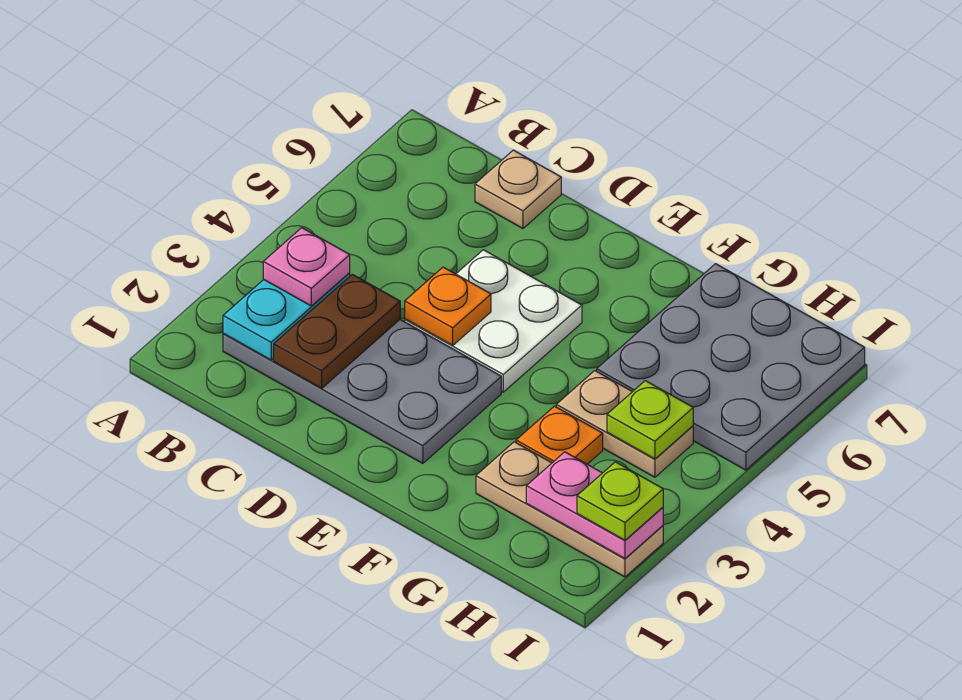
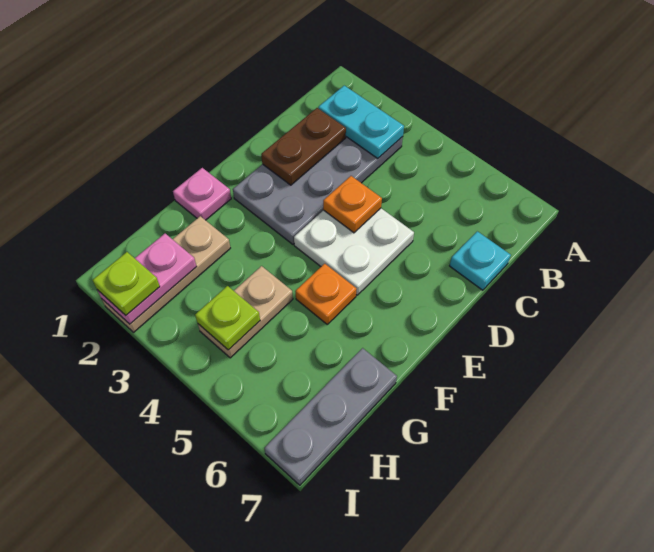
pink 1x1 plate [263,228,350,306] -> pink 1x1 plate moved to [173,168,231,220]
brown 1x2 plate [274,274,400,388] -> brown 1x2 plate turned to [261,108,346,185]
tan 1x1 plate [475,150,561,228] -> cyan 1x1 plate [450,231,511,290]
orange 1x1 plate [516,406,603,464] -> orange 1x1 plate moved to [295,264,356,324]
grey 3x3 plate [597,264,865,470] -> grey 1x3 plate [264,348,397,485]

